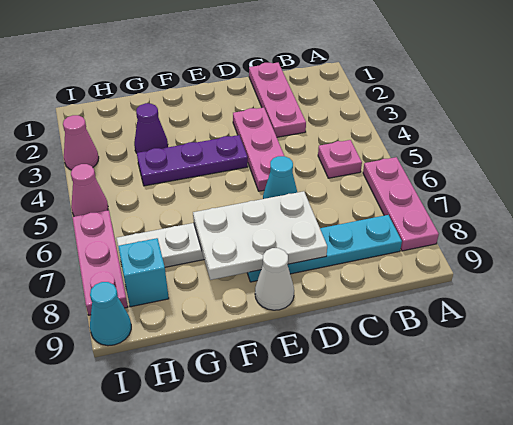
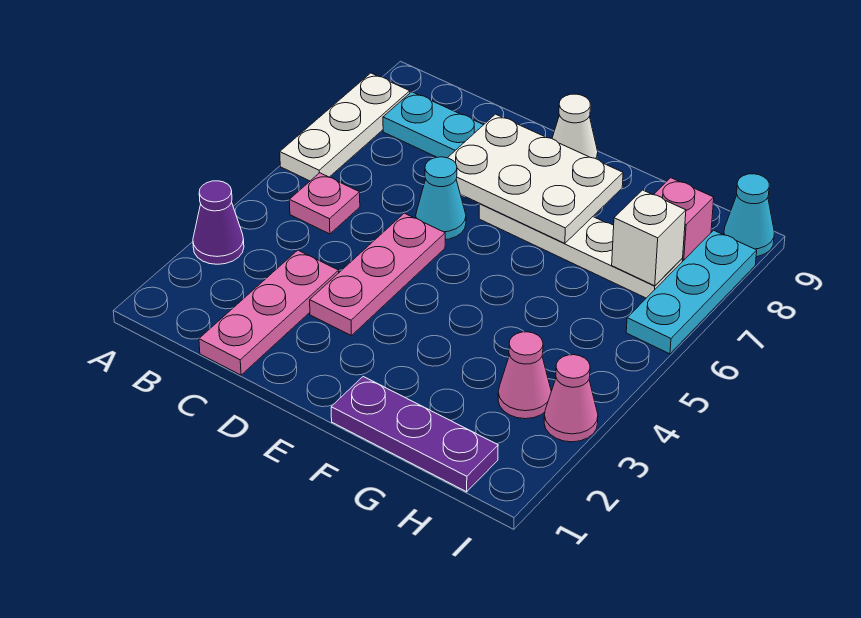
pink 1x3 plate [363,157,439,251] -> white 1x3 plate [280,73,410,181]
purple 1x3 plate [137,135,248,186] -> purple 1x3 plate moved to [331,377,498,492]
purple 1x1 cone [134,103,168,153] -> purple 1x1 cone moved to [193,181,244,264]
none -> white 1x1 brick [612,190,686,286]
cyan 1x1 brick [118,238,169,307] -> pink 1x1 brick [654,178,714,262]
pink 1x1 cone [71,164,108,217] -> pink 1x1 cone moved to [498,332,551,419]
pink 1x3 plate [72,210,128,315] -> cyan 1x3 plate [626,230,757,354]

